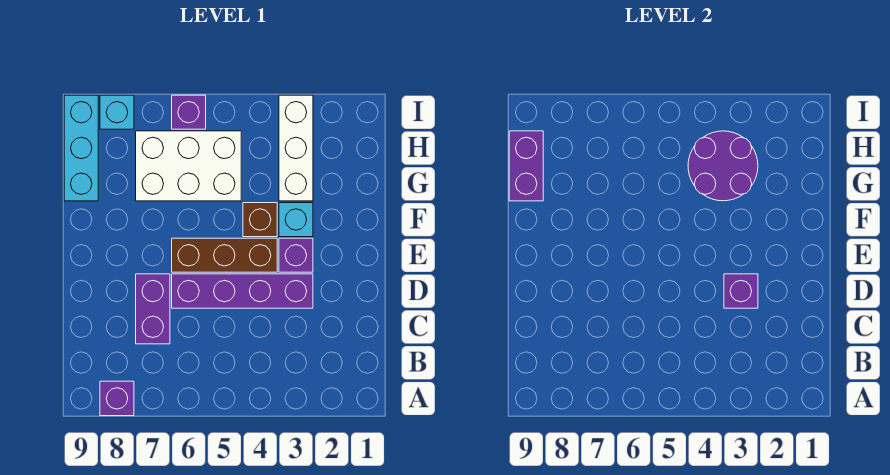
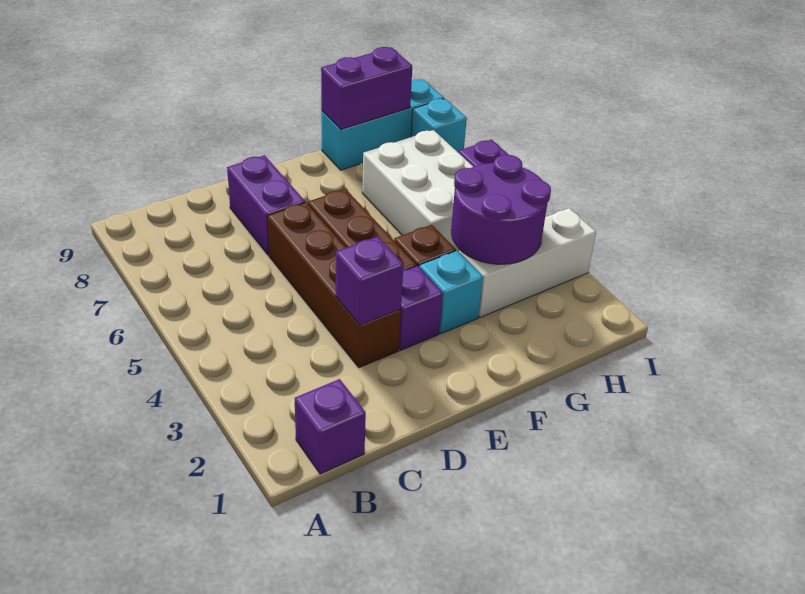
purple 1x1 brick [100,381,134,416] -> purple 1x1 brick moved to [295,379,366,474]
purple 1x2 brick [136,274,170,344] -> purple 1x2 brick turned to [227,155,305,256]
purple 1x4 brick [172,274,313,308] -> brown 1x4 brick [267,202,401,368]

